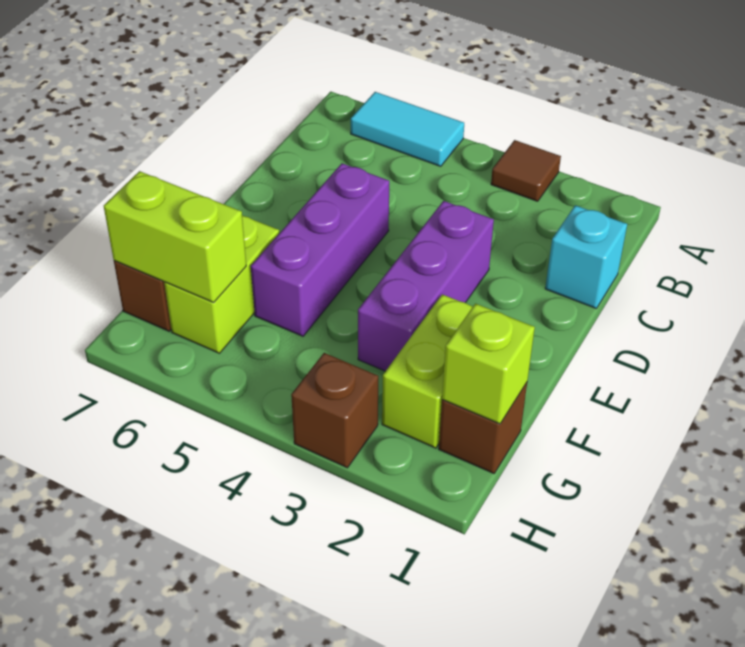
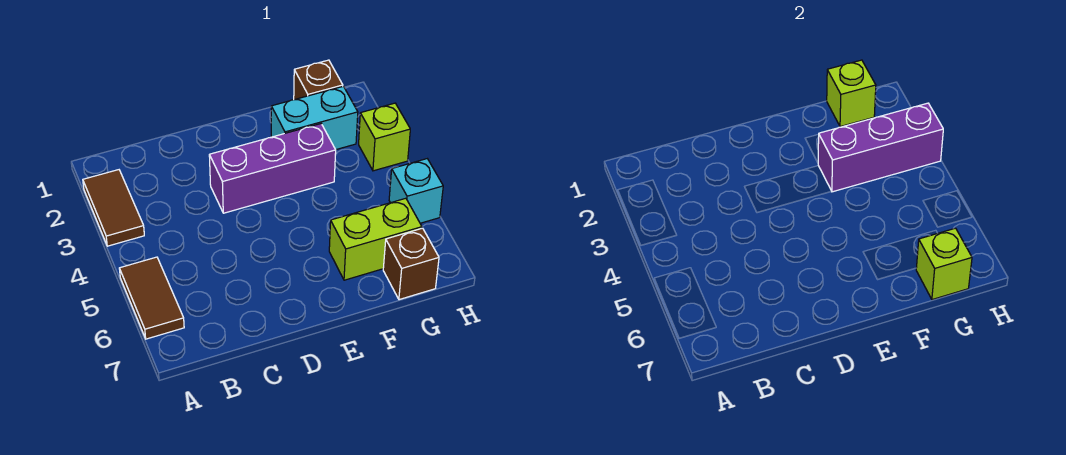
brown 1x1 tile [491,140,561,201] -> brown 1x2 tile [83,170,144,246]
cyan 1x2 tile [351,92,464,166] -> brown 1x2 tile [119,257,184,339]
cyan 1x1 brick [545,205,627,308] -> cyan 1x1 brick moved to [389,159,443,223]
purple 1x3 brick [251,163,389,336] -> purple 1x3 brick moved to [818,103,943,192]
lime 1x2 brick [382,294,473,448] -> cyan 1x2 brick [271,86,358,150]
lime 1x2 brick [104,171,246,302] -> lime 1x1 brick [916,228,972,300]
brown 1x1 brick [291,353,378,468] -> lime 1x1 brick [359,103,410,171]

